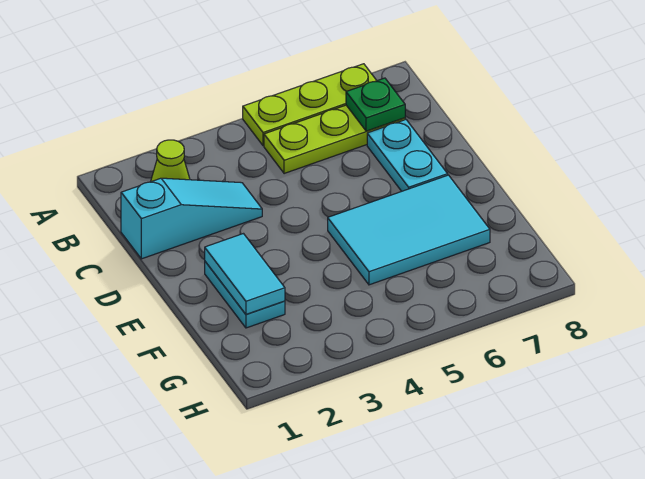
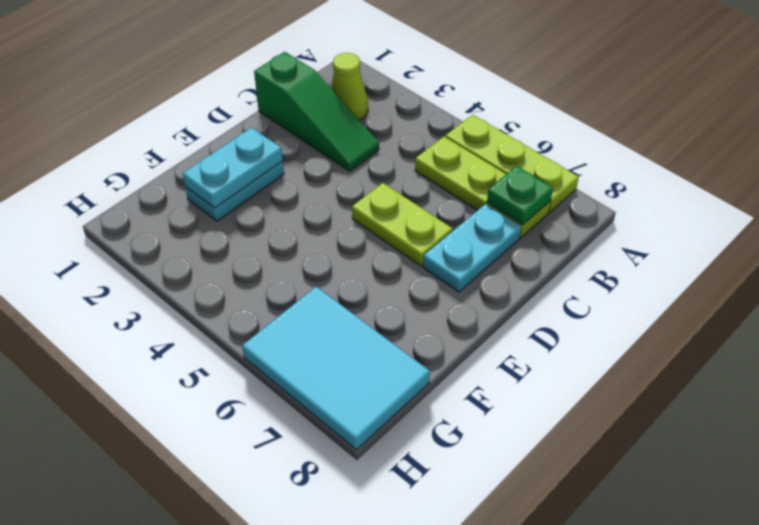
cyan 1x3 slope [121,178,262,259] -> green 1x3 slope [254,52,379,171]
none -> lime 1x2 plate [352,183,453,266]
cyan 1x2 tile [205,234,285,315] -> cyan 1x2 plate [183,128,283,208]
cyan 2x3 tile [328,175,490,285] -> cyan 2x3 tile moved to [242,287,430,450]

